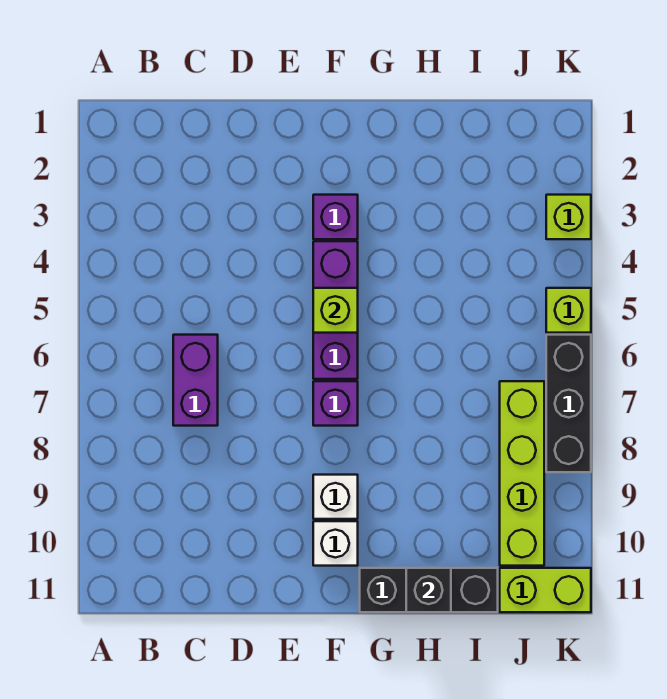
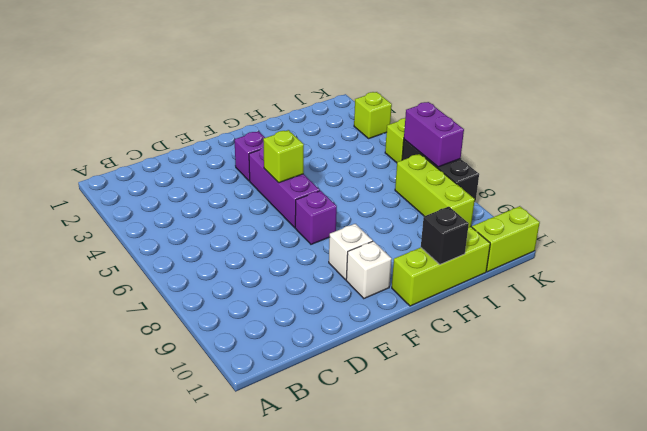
purple 1x2 brick [173,335,218,426] -> purple 1x2 brick moved to [404,102,464,167]
black 1x3 brick [360,568,498,612] -> lime 1x3 brick [392,227,490,306]
lime 1x4 brick [500,381,544,566] -> lime 1x3 brick [395,154,475,228]

